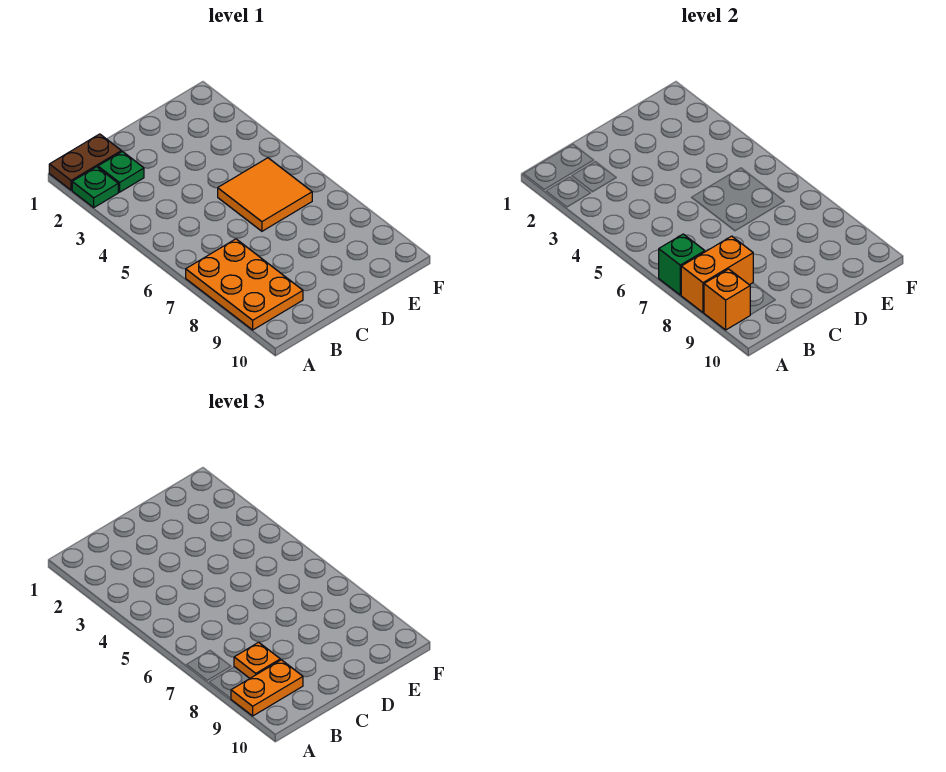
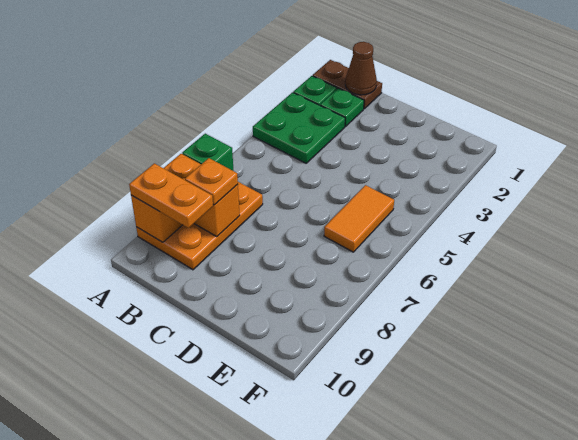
none -> green 2x2 plate [253,92,345,163]
none -> brown 1x1 cone [345,42,377,95]
orange 2x2 tile [218,158,312,231] -> orange 1x2 tile [324,185,394,252]

